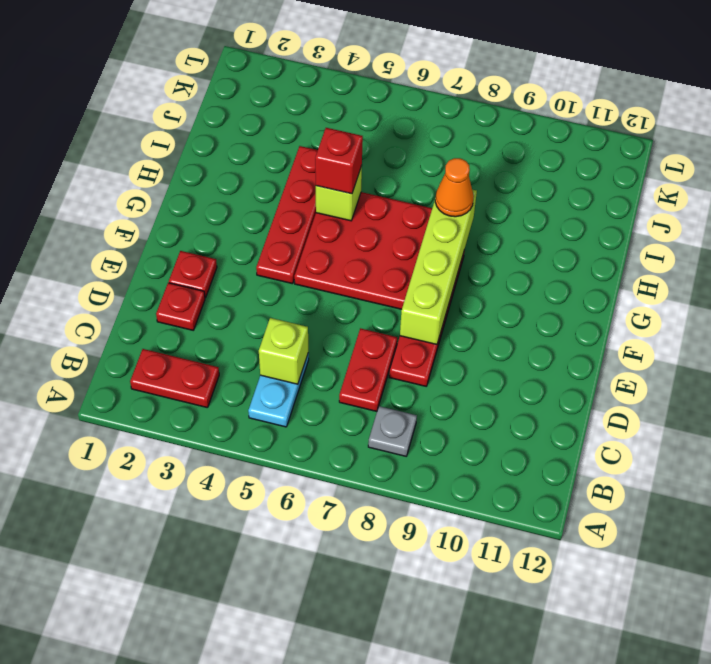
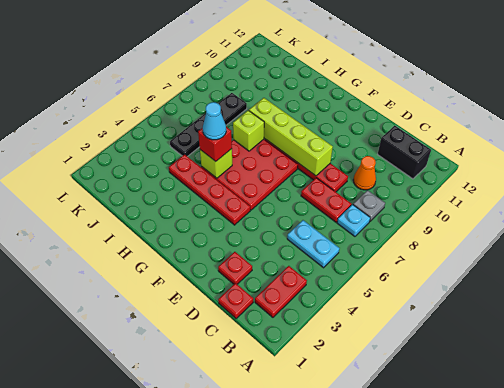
none -> cyan 1x1 plate [337,205,370,236]
none -> black 1x2 brick [378,126,431,179]
lime 1x1 brick [259,318,308,384] -> lime 1x1 brick moved to [233,110,264,151]
red 1x1 plate [169,251,217,298] -> red 1x1 plate moved to [218,283,253,318]
none -> cyan 1x1 cone [203,102,226,140]
orange 1x1 cone [435,158,474,217] -> orange 1x1 cone moved to [353,156,376,190]
none -> black 1x4 plate [170,93,247,157]

